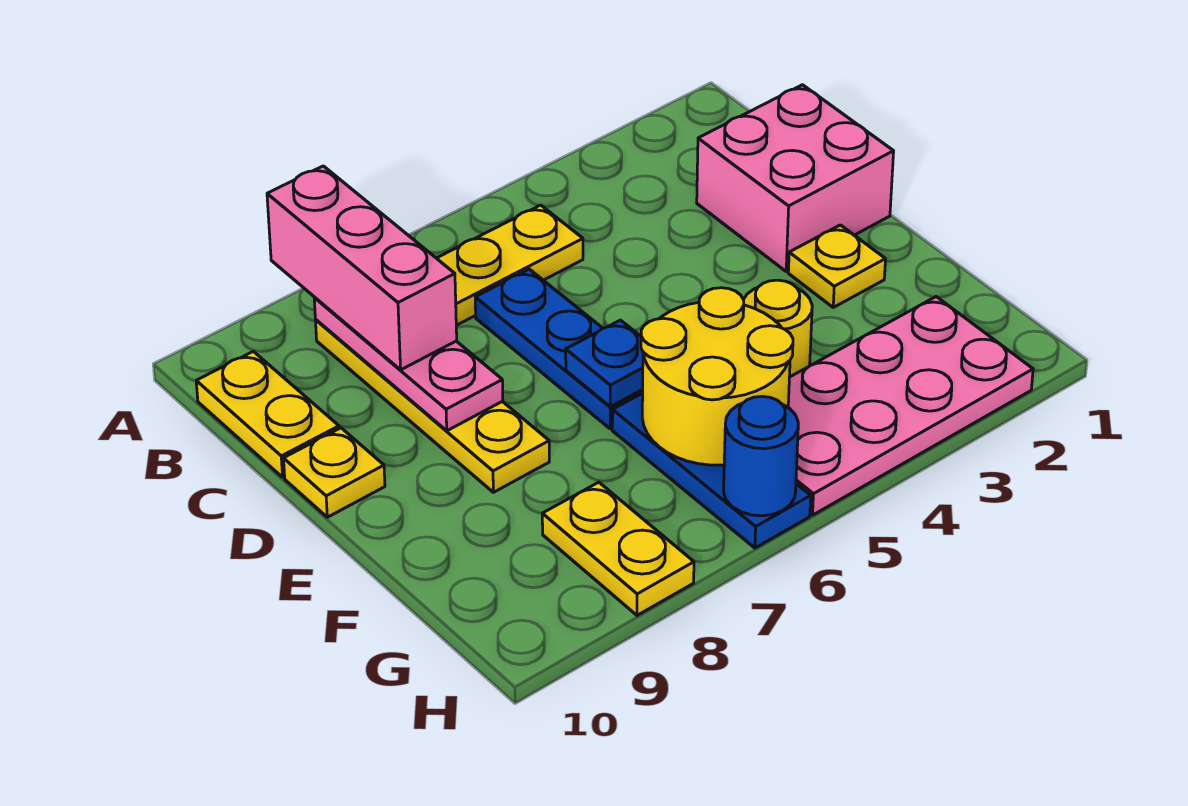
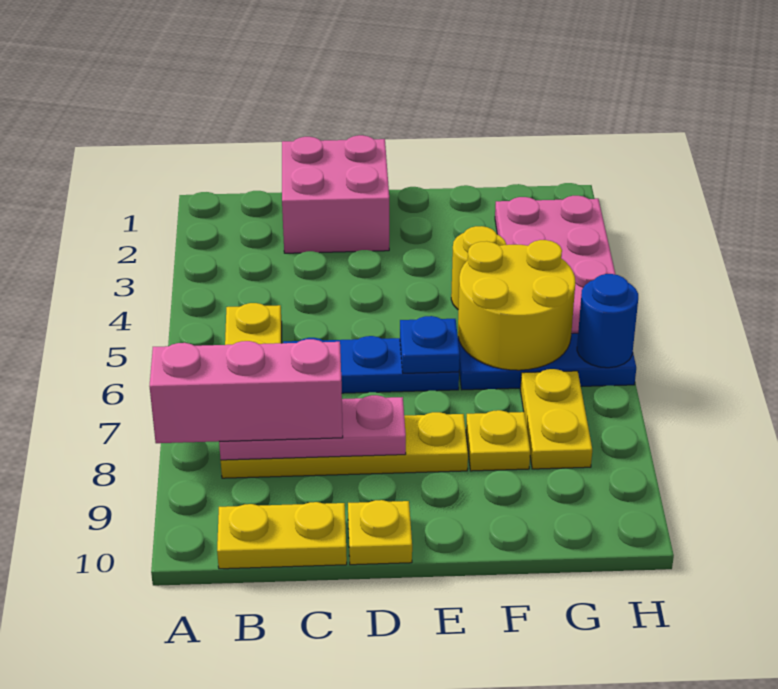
yellow 1x1 plate [788,225,886,307] -> yellow 1x1 plate moved to [466,410,530,471]
yellow 1x2 plate [542,482,694,615] -> yellow 1x2 plate turned to [520,369,592,469]

